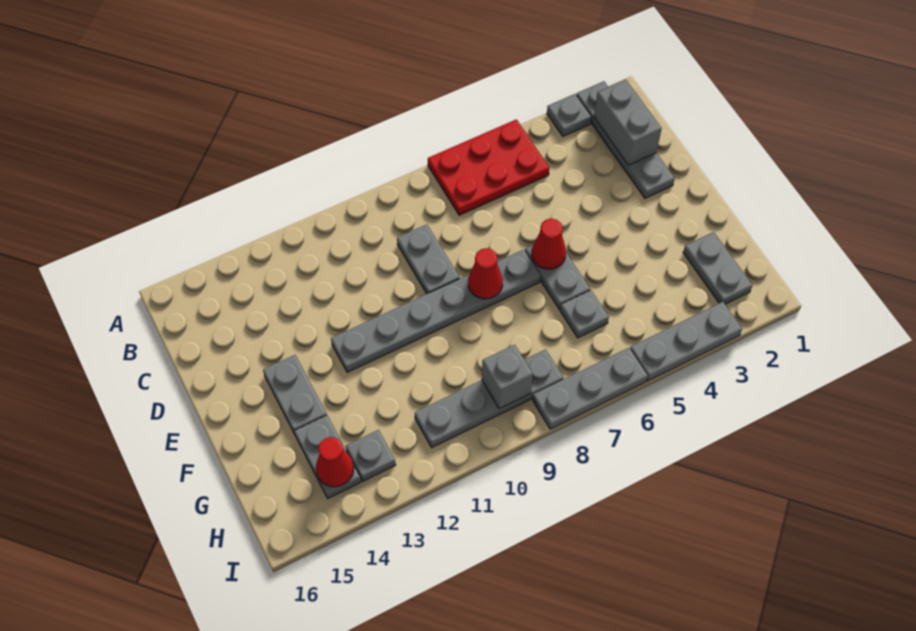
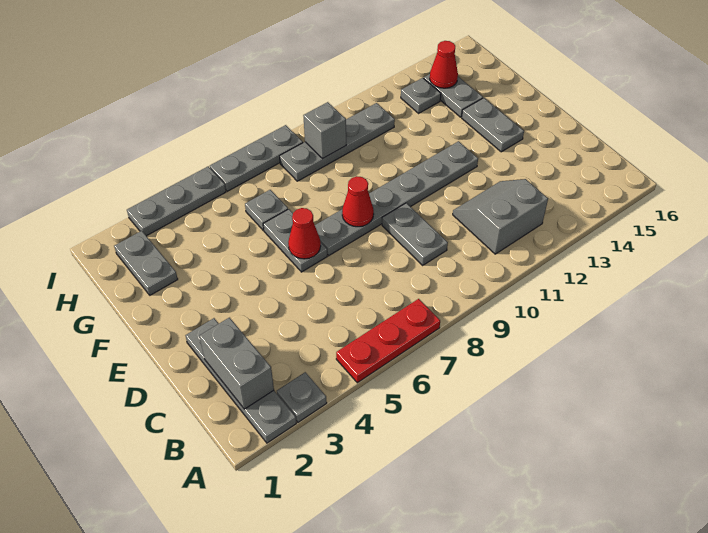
red 2x3 plate [428,119,549,215] -> red 1x3 plate [336,299,440,383]
none -> grey 2x2 slope [453,179,548,254]

